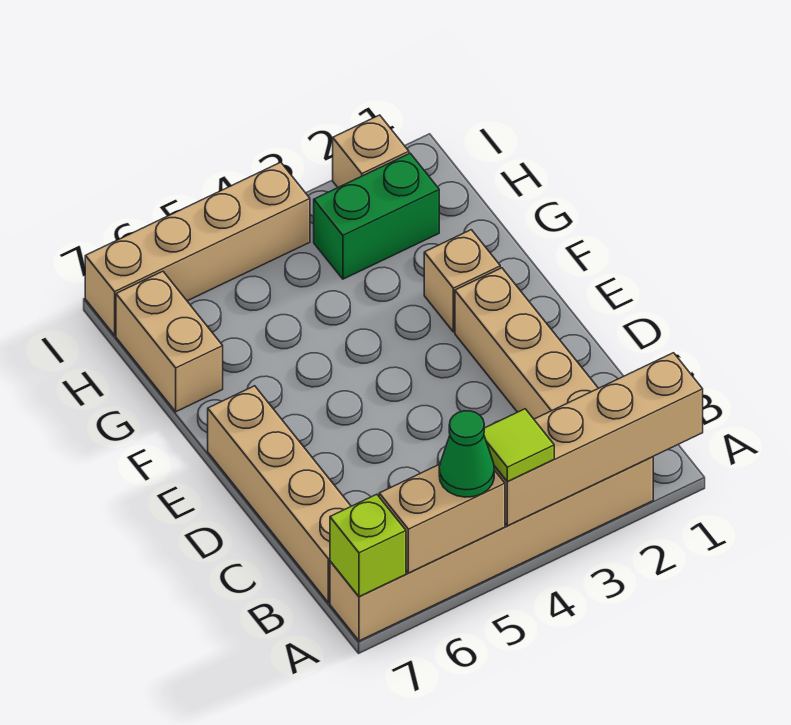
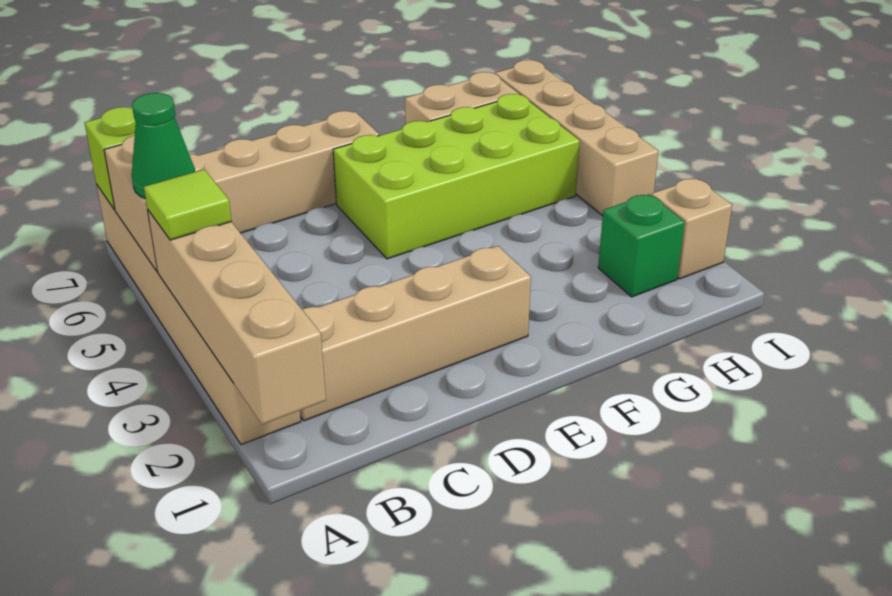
none -> lime 2x4 brick [333,94,580,259]
tan 1x1 brick [424,230,500,332] -> none
green 1x2 brick [314,153,439,279] -> green 1x1 brick [598,194,685,297]

